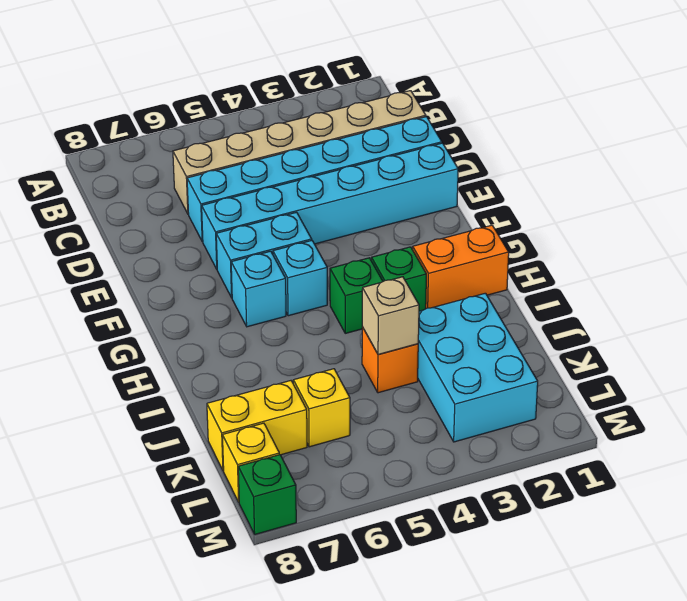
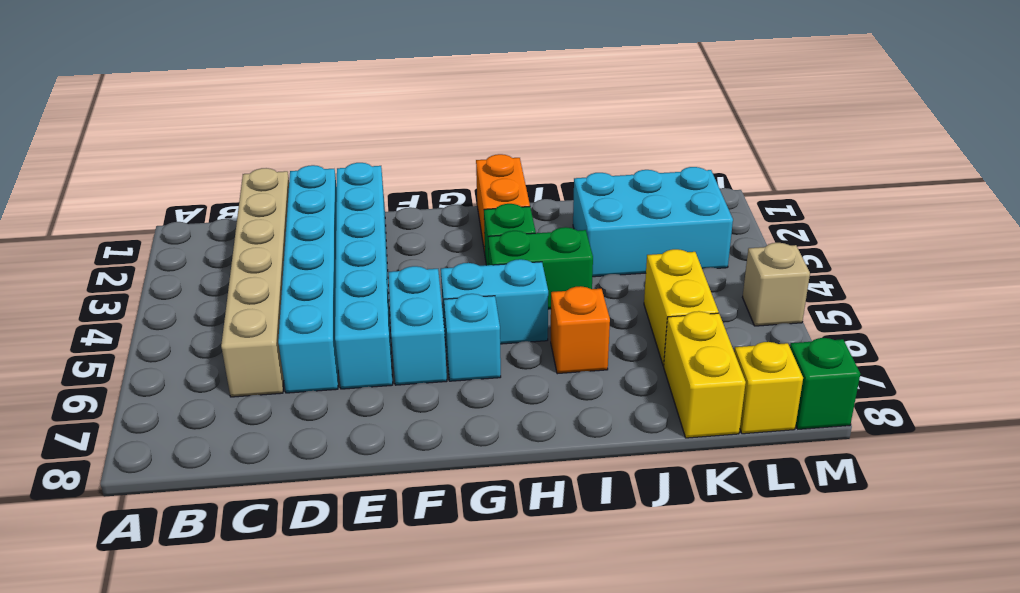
cyan 1x1 brick [273,241,327,316] -> cyan 1x2 brick [441,259,548,344]
green 1x1 brick [330,258,383,333] -> green 1x2 brick [488,227,593,309]
orange 1x1 brick [362,327,418,393] -> orange 1x1 brick moved to [551,286,610,374]
tan 1x1 brick [362,277,419,354] -> tan 1x1 brick moved to [742,243,810,326]
yellow 1x1 brick [293,369,350,447] -> yellow 1x2 brick [644,249,718,366]

